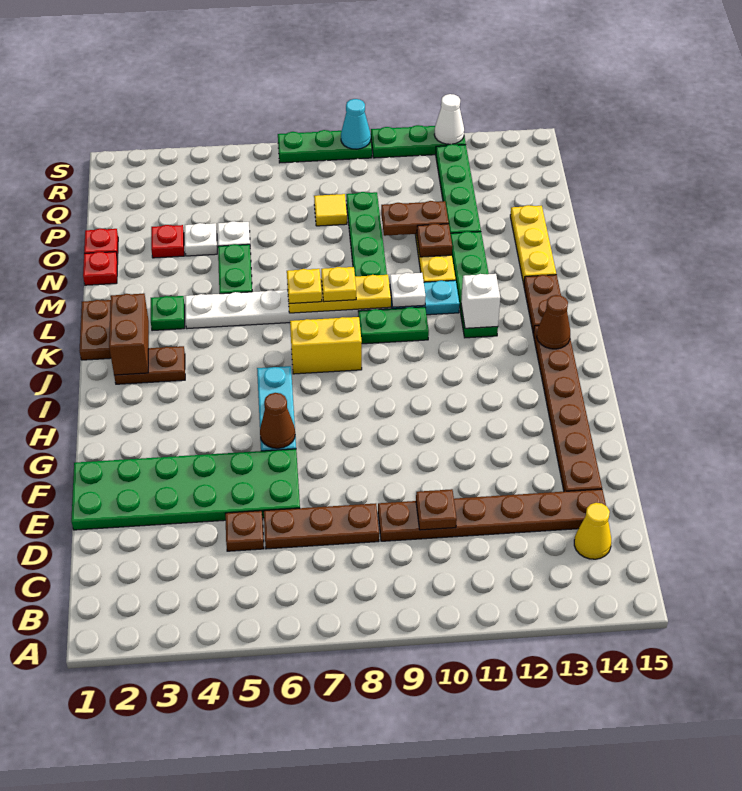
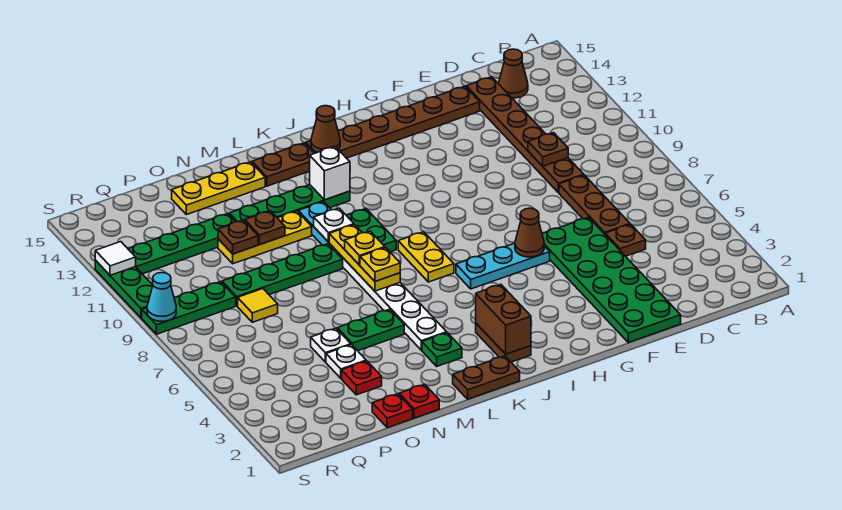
yellow 1x1 cone [574,503,611,559] -> brown 1x1 cone [499,49,528,98]
brown 1x2 brick [109,294,149,375] -> brown 1x2 brick turned to [476,284,531,354]
yellow 1x2 brick [290,317,362,374] -> yellow 1x2 plate [398,232,454,282]
brown 1x2 plate [381,201,449,236] -> brown 1x1 plate [218,220,258,254]
green 1x3 plate [278,130,372,163] -> green 1x3 plate turned to [142,282,236,334]
white 1x1 cone [434,94,464,144] -> white 1x1 tile [95,242,136,275]

